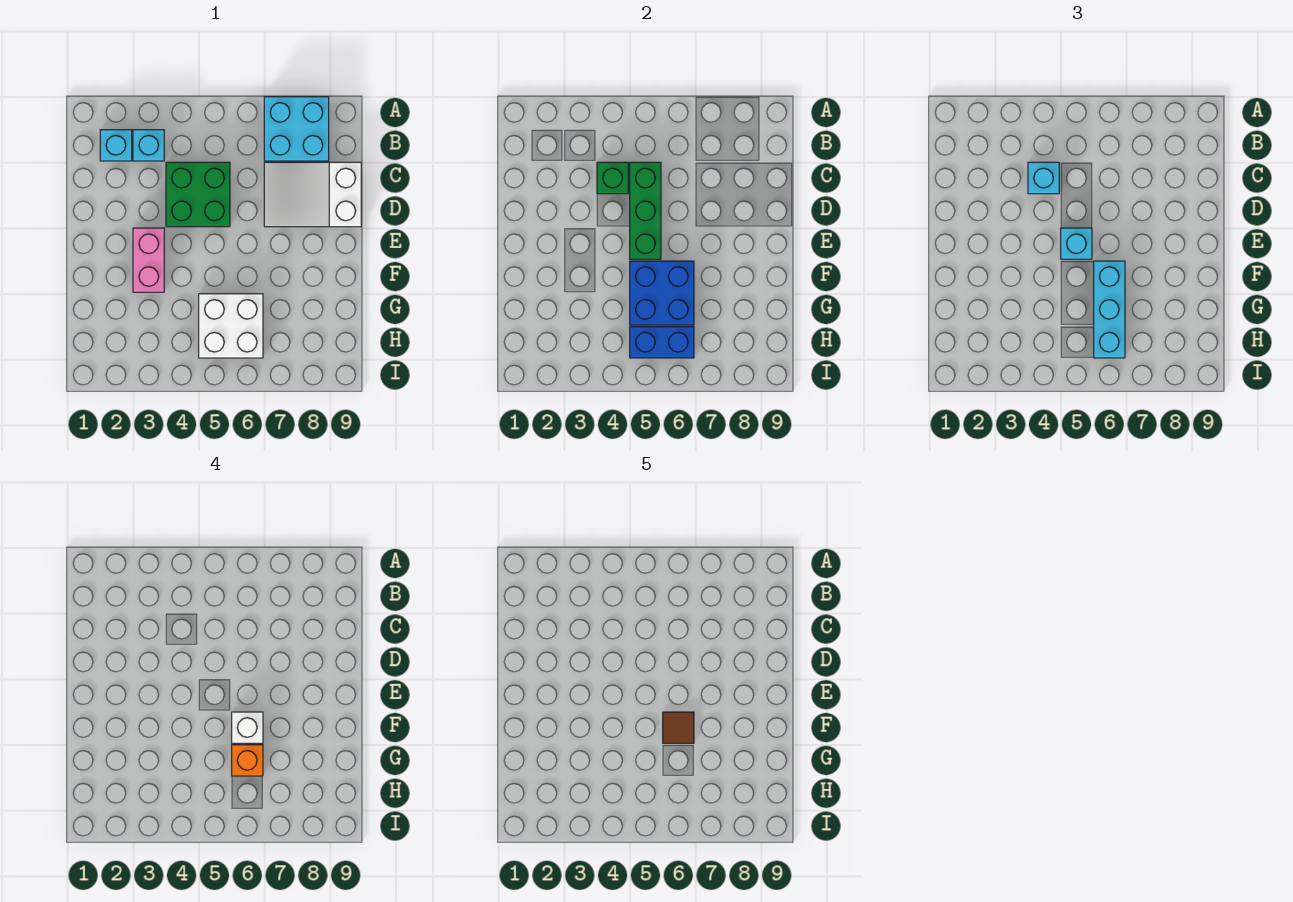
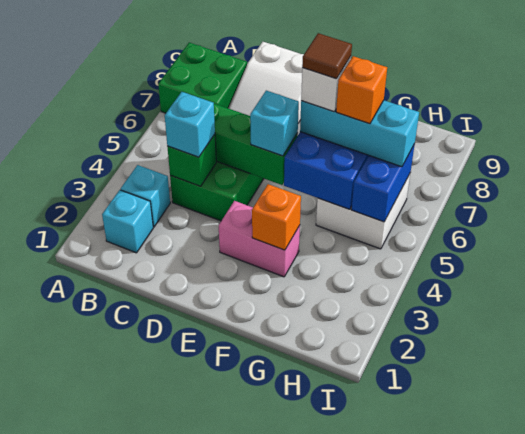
cyan 2x2 brick [264,97,329,161] -> green 2x2 brick [158,43,247,113]
none -> orange 1x1 brick [252,184,301,250]

